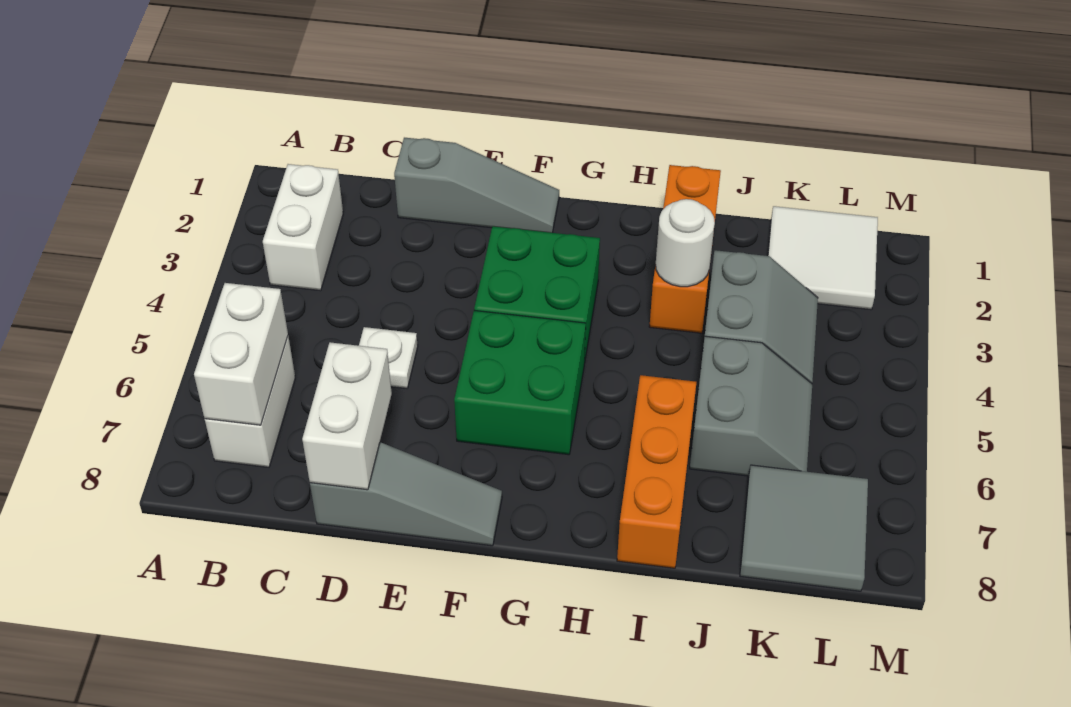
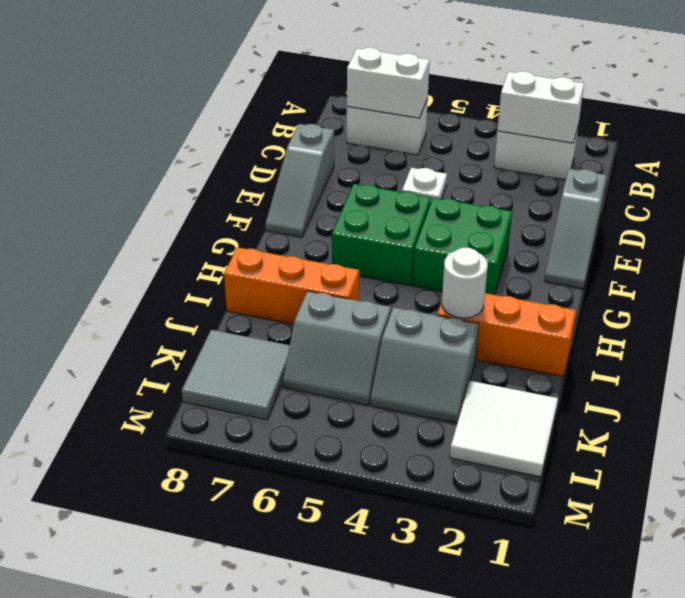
white 1x2 brick [302,342,392,490] -> white 1x2 brick moved to [497,71,584,143]

